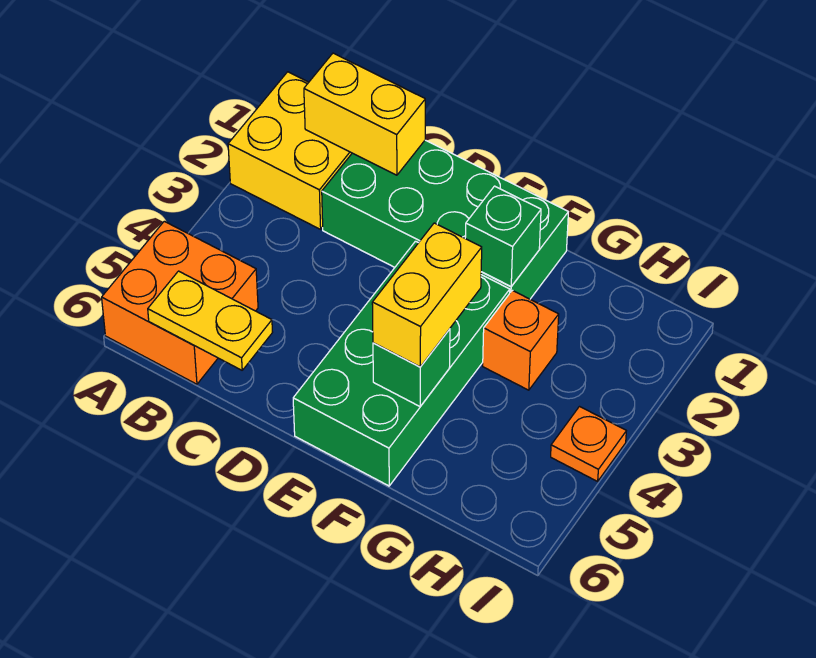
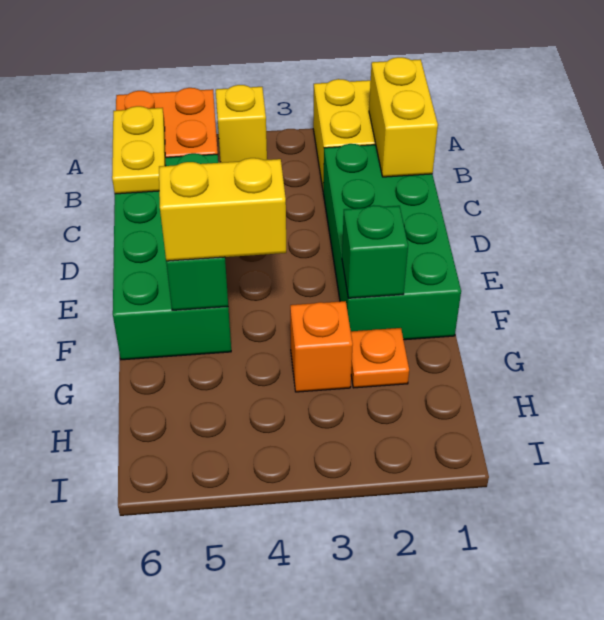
none -> yellow 1x1 brick [216,85,267,163]
green 2x4 brick [293,241,510,486] -> green 2x4 brick turned to [113,153,231,360]
orange 1x1 plate [551,407,626,481] -> orange 1x1 plate moved to [351,328,409,388]

